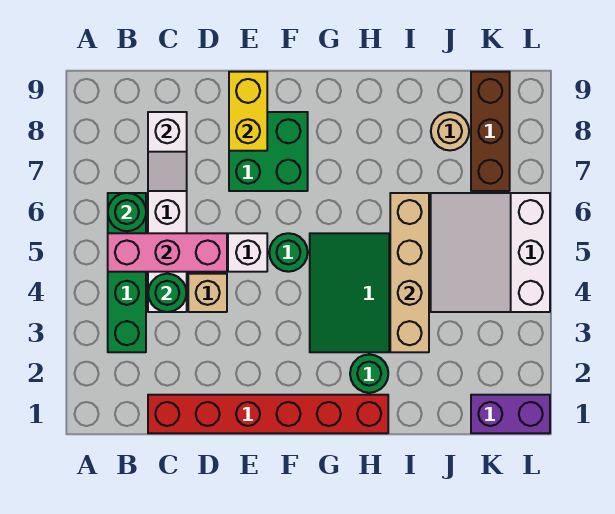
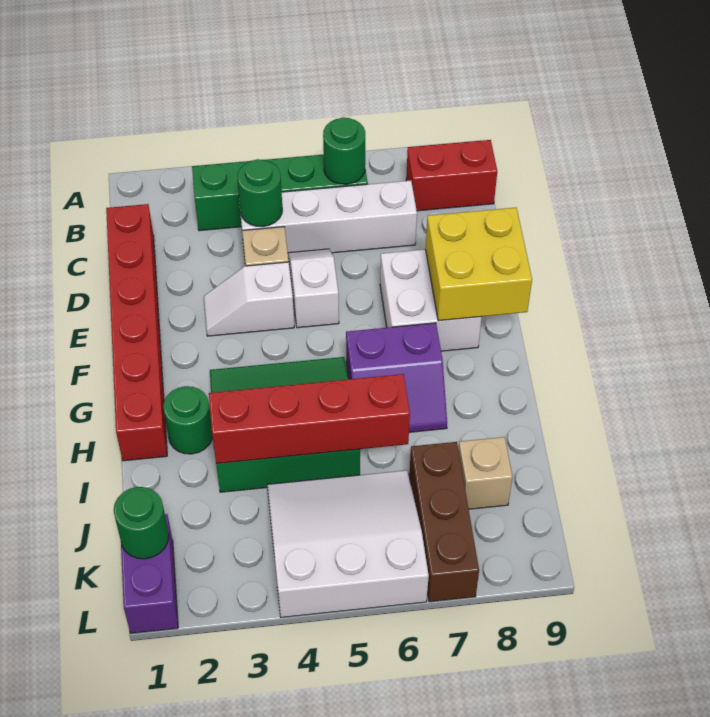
pink 1x3 brick [108,233,227,272] -> none
none -> red 1x2 brick [406,140,497,211]
white 1x2 slope [148,112,187,191] -> white 1x2 slope moved to [204,262,294,336]
green 2x2 brick [229,112,308,191] -> white 2x2 brick [380,249,482,351]
yellow 1x2 brick [229,72,267,151] -> yellow 2x2 brick [426,208,532,321]
green 1x1 round brick [269,233,308,272] -> green 1x1 round brick moved to [114,487,169,559]
none -> purple 2x2 slope [346,323,447,432]
tan 1x4 brick [390,193,429,352] -> red 1x4 brick [209,374,410,463]
tan 1x1 round brick [431,112,469,150] -> tan 1x1 brick [458,437,513,509]
brown 1x3 brick [471,72,510,191] -> brown 1x3 brick turned to [409,442,479,602]

